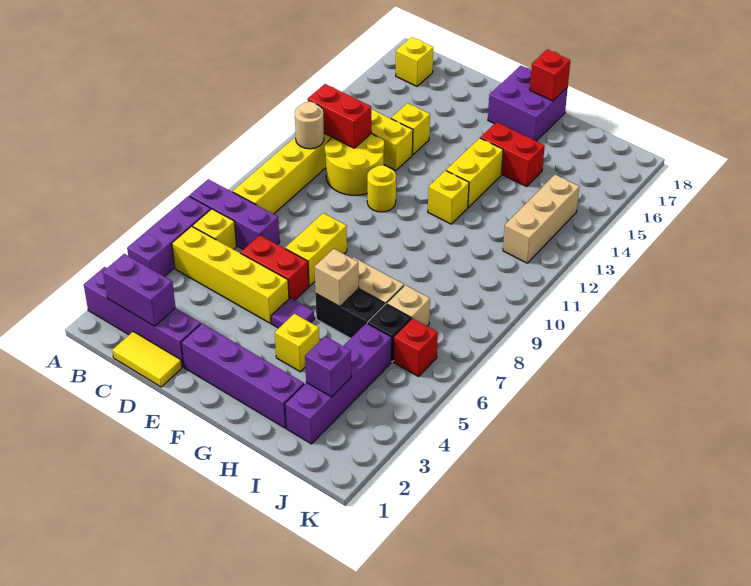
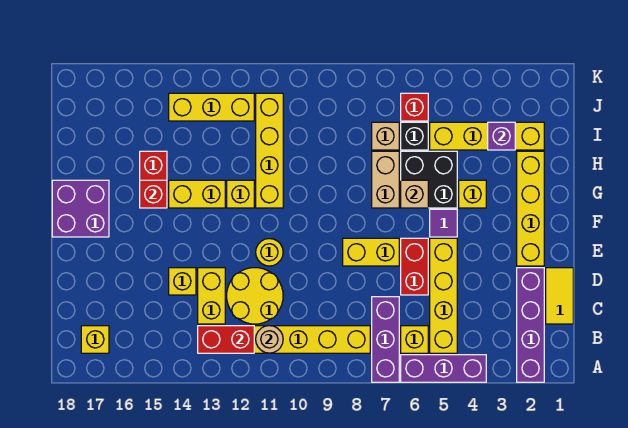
purple 1x2 brick [103,254,176,326] -> none
red 1x2 brick [308,84,371,148] -> red 1x2 brick turned to [198,326,254,353]
purple 1x4 brick [181,324,304,428] -> yellow 1x4 brick [517,151,544,266]
black 1x2 brick [315,289,385,339] -> black 2x2 brick [401,151,457,208]
none -> yellow 1x4 brick [256,93,283,208]
red 1x1 brick [530,50,570,101] -> red 1x1 brick moved to [140,180,167,208]
purple 1x4 brick [285,323,392,444] -> yellow 1x4 brick [430,122,544,150]
tan 1x3 brick [503,175,579,263] -> yellow 1x3 brick [169,93,254,121]

